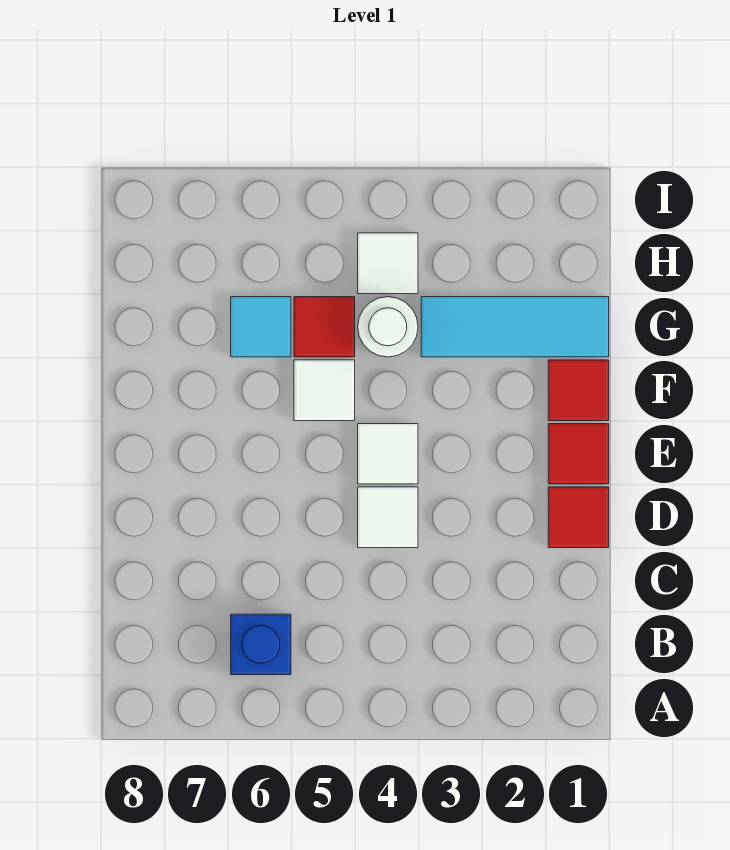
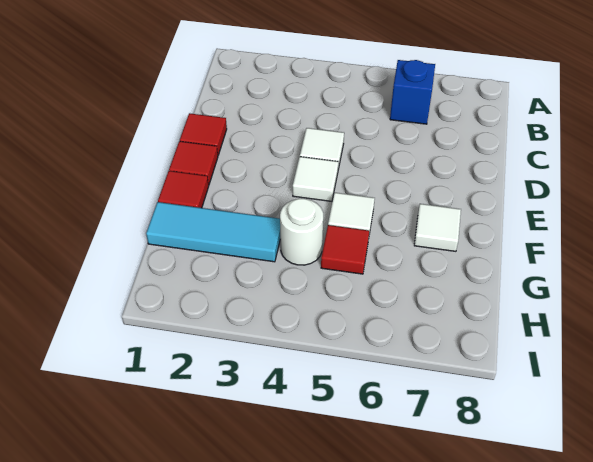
cyan 1x1 tile [231,297,291,357] -> none
white 1x1 tile [358,233,418,294] -> white 1x1 tile moved to [414,204,461,251]

